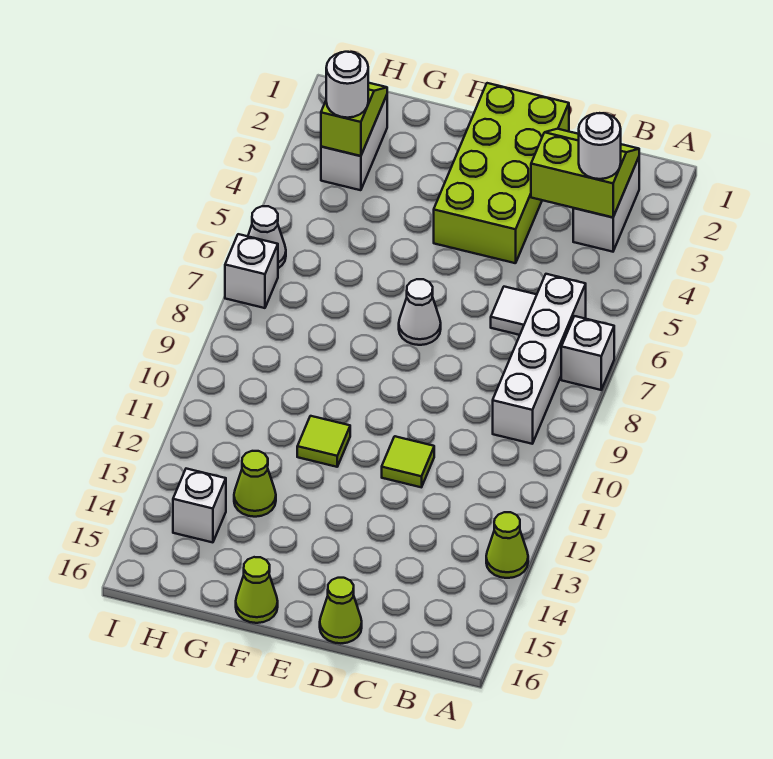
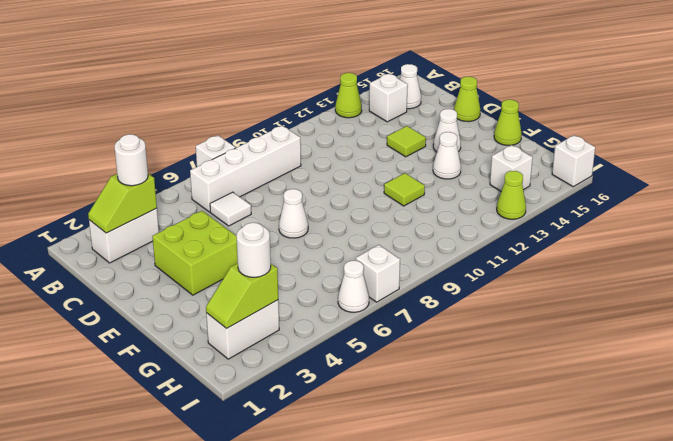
lime 2x2 slope [531,129,639,217] -> lime 1x2 slope [88,173,157,233]
none -> white 1x1 brick [369,74,408,122]
none -> white 1x1 cone [400,64,421,109]
lime 2x4 brick [434,83,569,263] -> lime 2x2 brick [152,211,238,295]
lime 1x1 tile [382,436,434,487] -> lime 1x1 tile moved to [387,126,426,157]
none -> white 1x1 cone [433,109,461,152]
none -> white 1x1 cone [433,132,461,179]
lime 1x1 cone [234,451,276,517] -> lime 1x1 cone moved to [497,171,526,219]
none -> white 1x1 brick [552,135,595,187]

